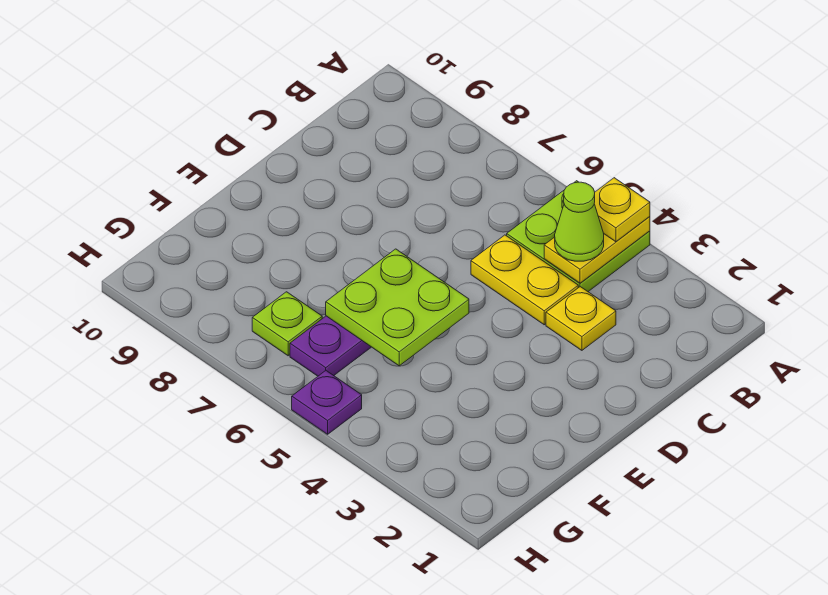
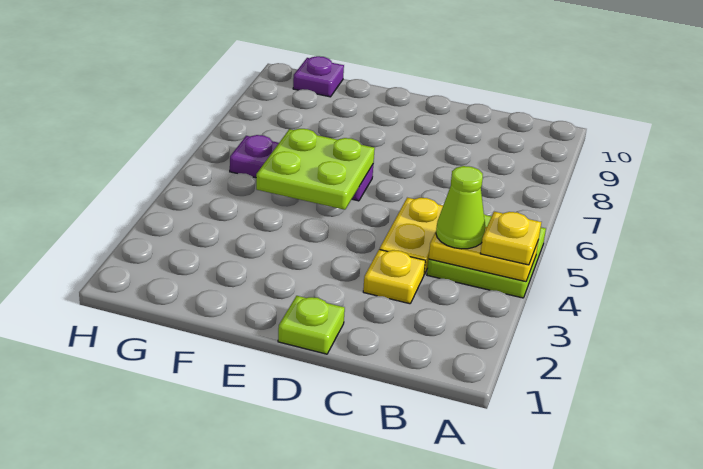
lime 1x1 plate [252,292,322,356] -> lime 1x1 plate moved to [278,296,345,354]
purple 1x1 plate [292,371,362,434] -> purple 1x1 plate moved to [293,56,344,97]

